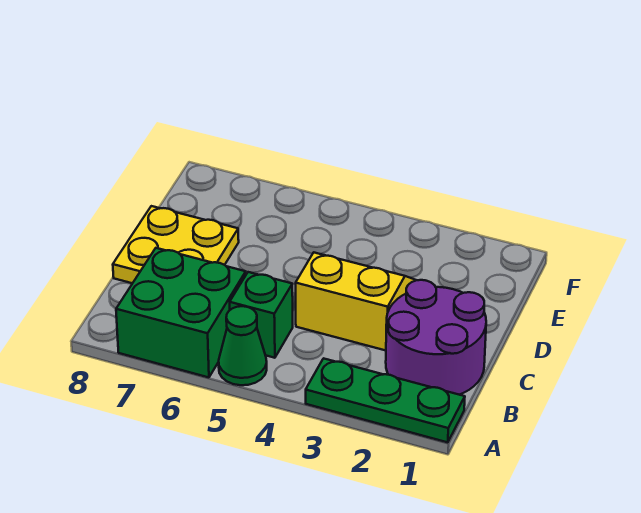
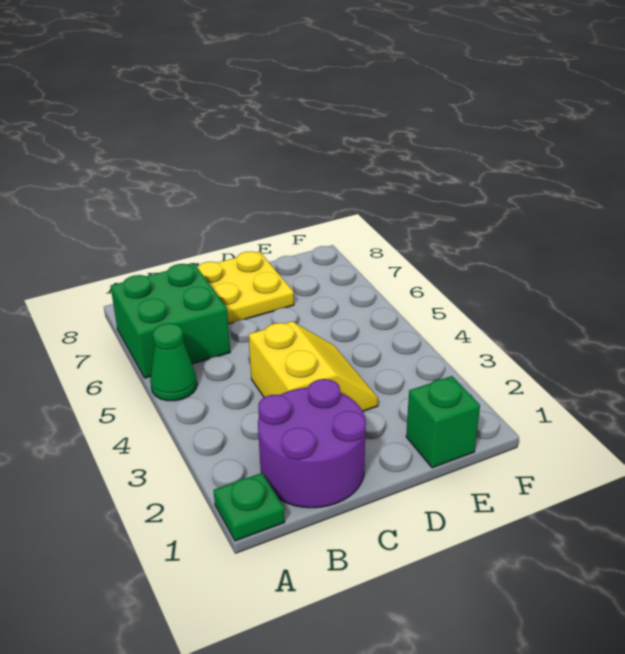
green 1x3 plate [306,358,465,442] -> green 1x1 plate [214,473,285,541]
green 1x1 brick [230,272,293,358] -> green 1x1 brick moved to [406,376,480,468]

